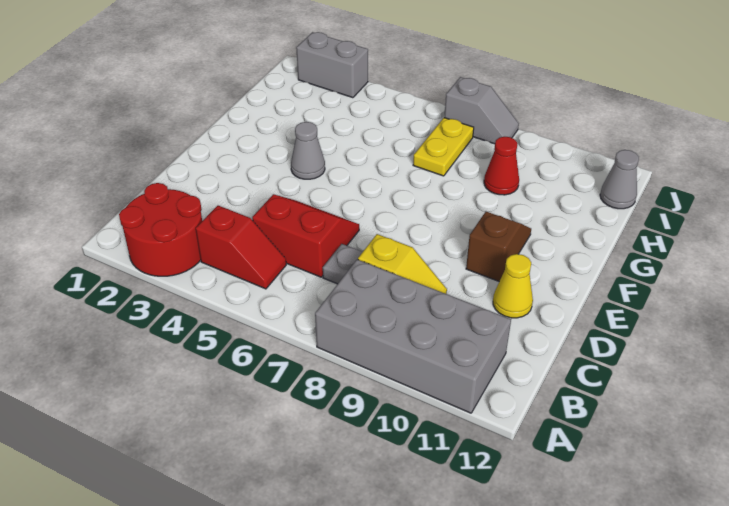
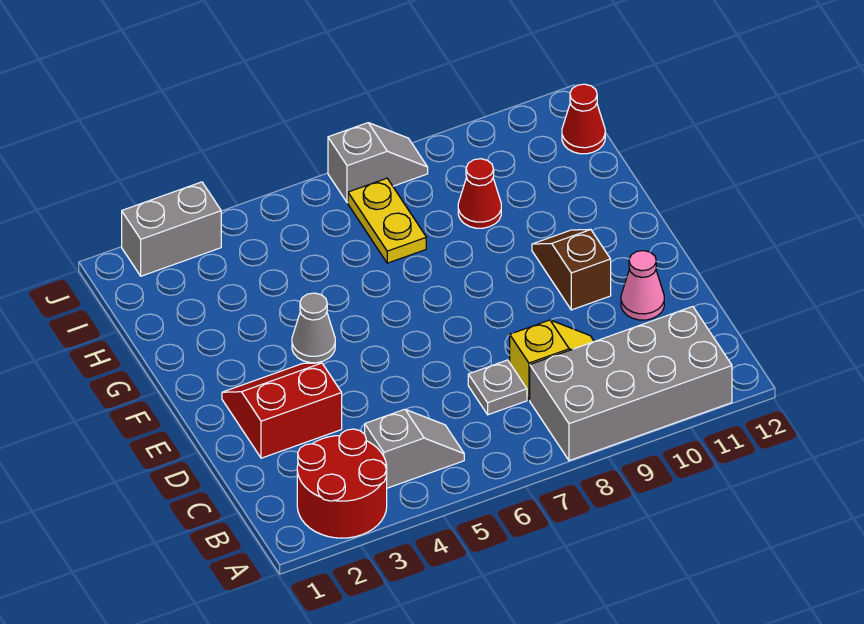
red 1x2 slope [196,206,286,289] -> grey 1x2 slope [365,409,464,488]
red 2x2 slope [252,194,359,277] -> red 2x2 slope moved to [222,363,342,458]
yellow 1x1 cone [493,254,533,318] -> pink 1x1 cone [621,251,664,320]
grey 1x1 cone [600,150,639,209] -> red 1x1 cone [562,84,605,154]

